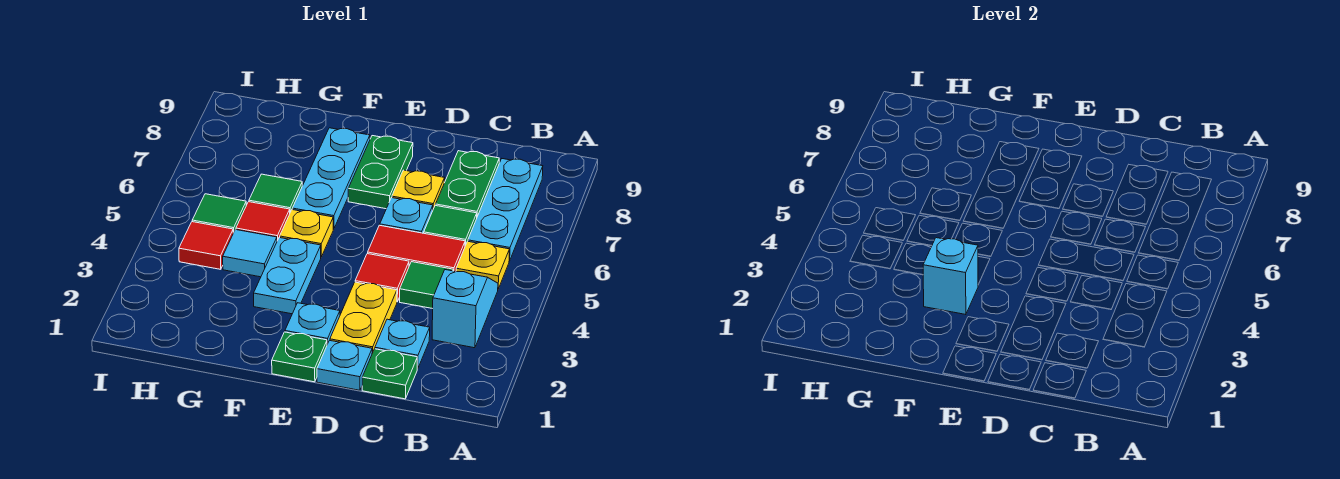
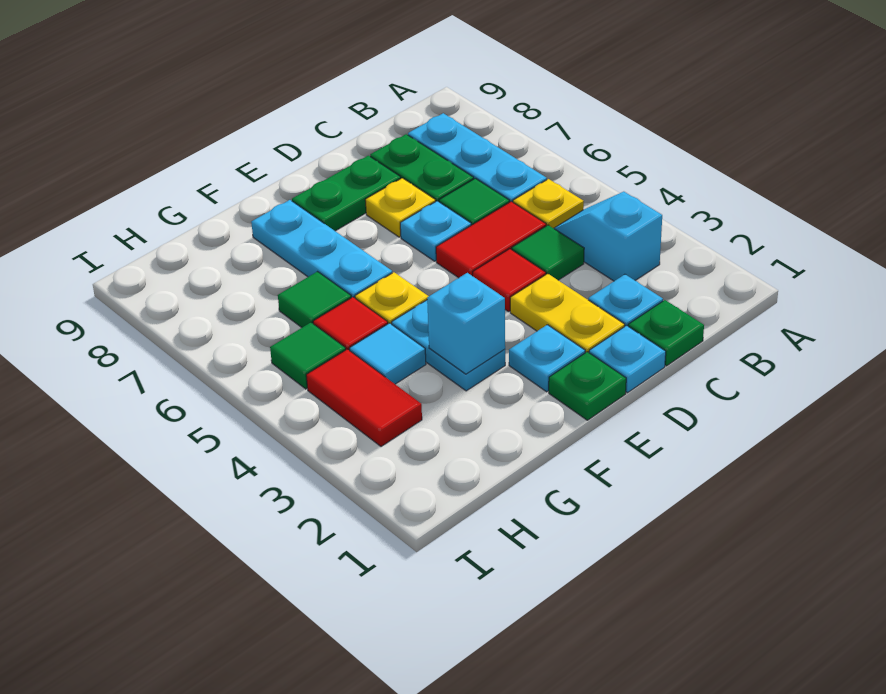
green 1x2 plate [348,136,413,209] -> green 1x2 plate turned to [292,156,401,231]
red 1x1 tile [179,222,233,269] -> red 1x2 tile [306,349,422,446]

